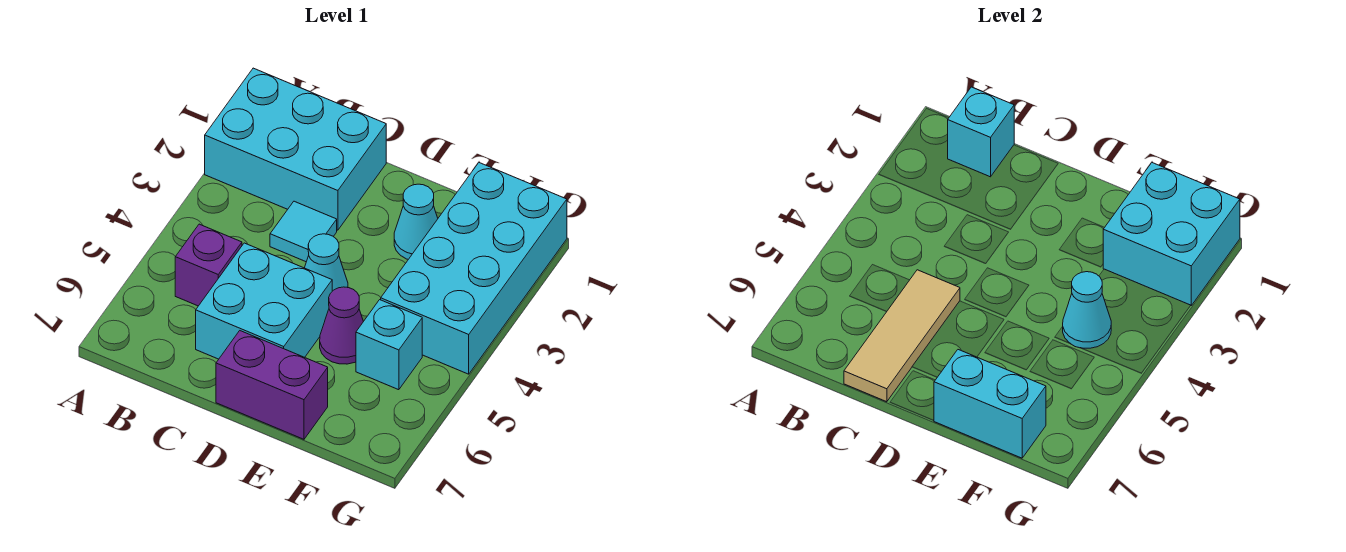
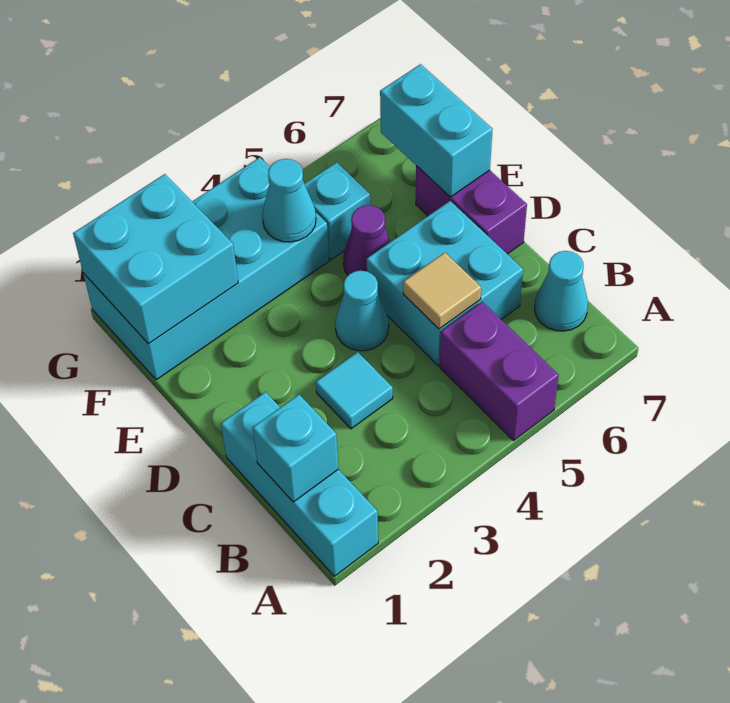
cyan 2x3 brick [205,68,386,230] -> cyan 1x3 brick [221,392,378,576]
purple 1x1 brick [175,224,242,306] -> purple 1x2 brick [440,302,559,440]
tan 1x3 tile [844,270,960,402] -> tan 1x1 tile [403,253,481,329]
cyan 1x1 cone [394,184,438,259] -> cyan 1x1 cone moved to [535,251,588,331]

